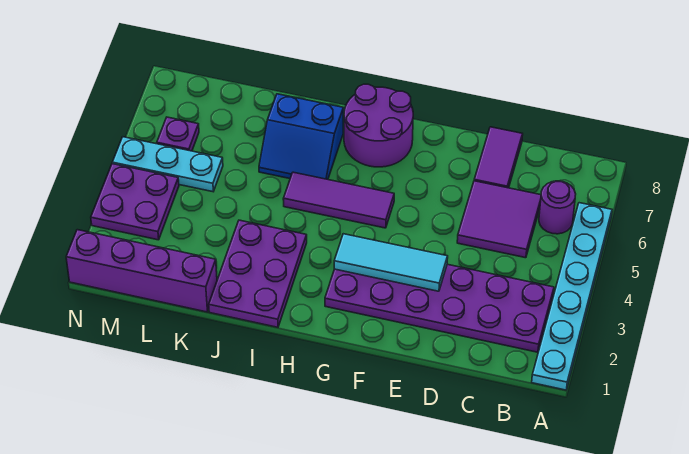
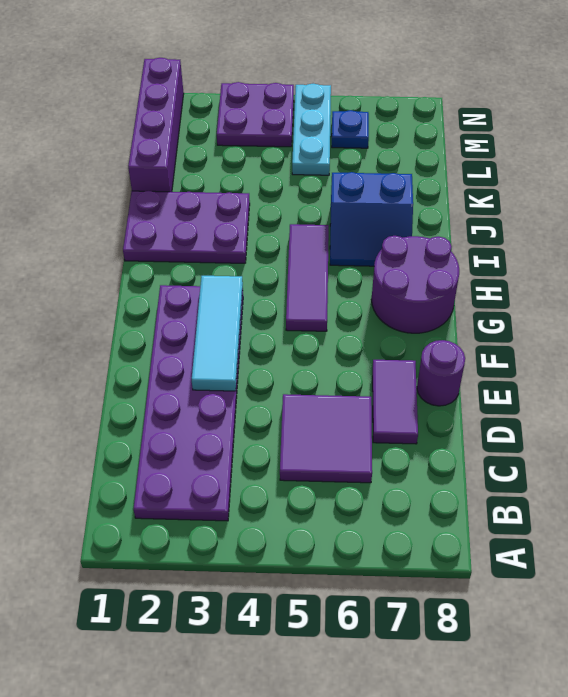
cyan 1x6 plate [532,203,612,390] -> none
purple 1x1 round brick [539,181,576,234] -> purple 1x1 round brick moved to [417,340,465,406]
purple 1x2 tile [474,127,523,188] -> purple 1x2 tile turned to [372,360,418,444]
blue 2x2 slope [259,94,343,179] -> blue 2x2 slope turned to [330,172,413,266]
purple 1x1 plate [157,117,199,151] -> blue 1x1 plate [332,110,369,148]

